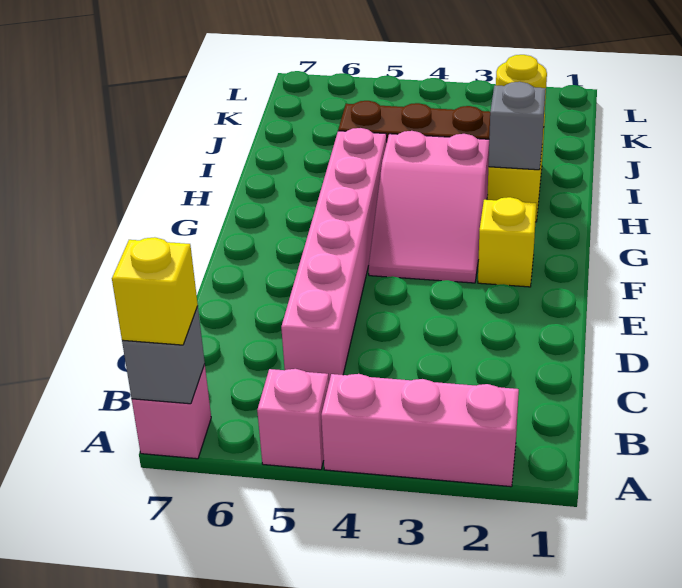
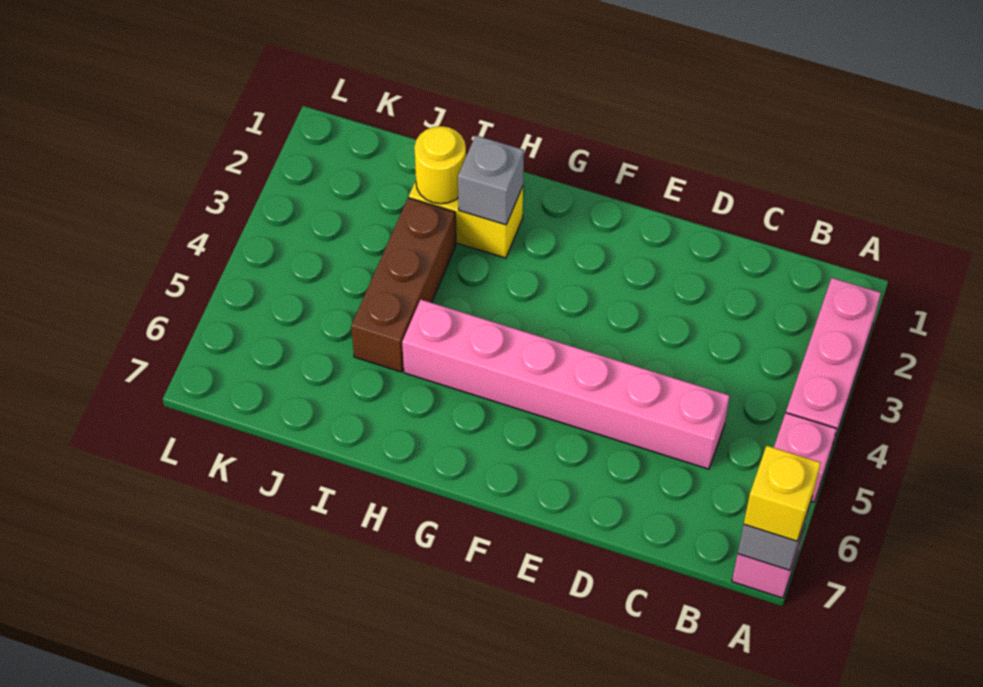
yellow 1x1 brick [478,197,537,287] -> none
pink 2x3 slope [369,131,489,283] -> none

